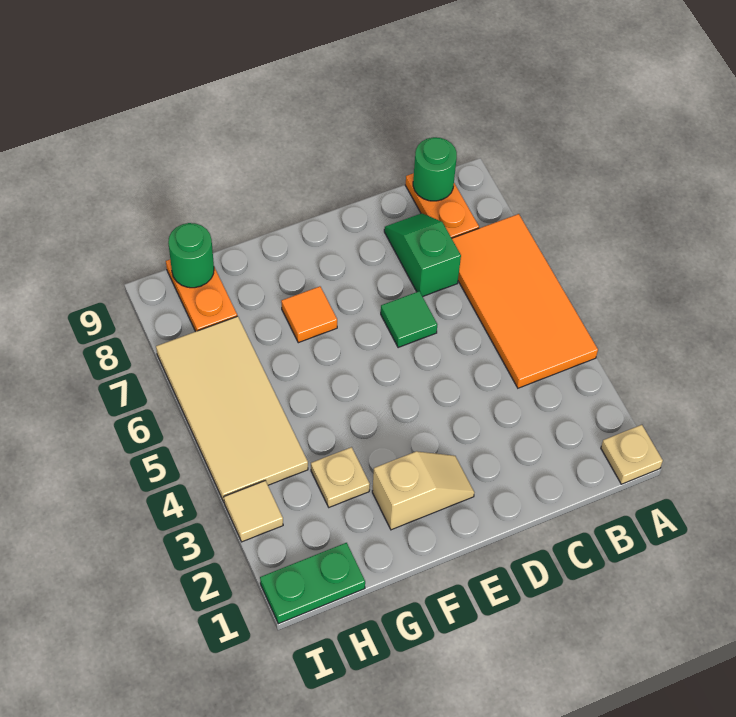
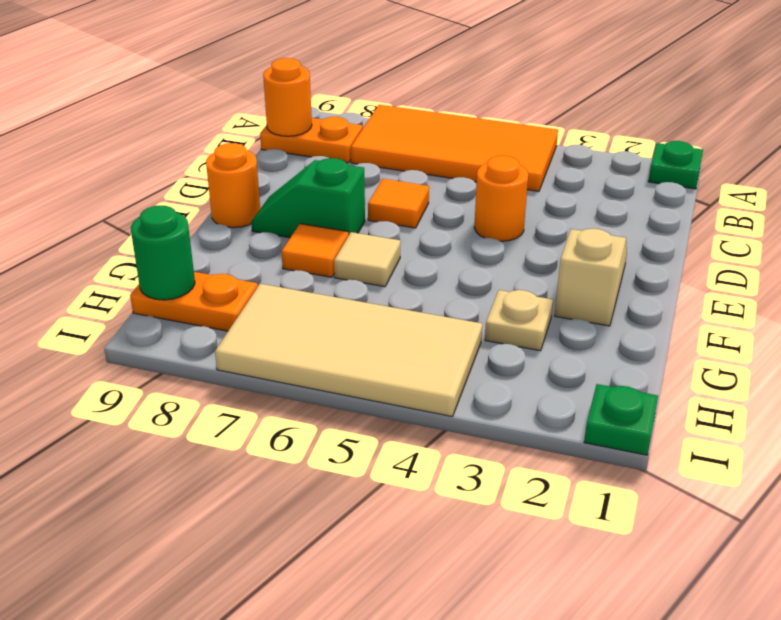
tan 1x1 plate [601,425,663,484] -> green 1x1 plate [648,141,703,189]
green 1x1 round brick [413,137,457,201] -> orange 1x1 round brick [263,58,312,136]
green 1x2 slope [384,213,461,296] -> green 1x2 slope moved to [251,158,365,238]
none -> orange 1x1 round brick [474,156,528,241]
green 1x1 tile [381,291,437,348] -> orange 1x1 tile [368,179,429,228]
none -> orange 1x1 round brick [206,143,260,228]
green 1x2 plate [260,543,365,624] -> green 1x1 plate [584,384,658,455]
tan 1x1 tile [224,481,283,542] -> tan 1x1 tile moved to [334,232,400,287]

